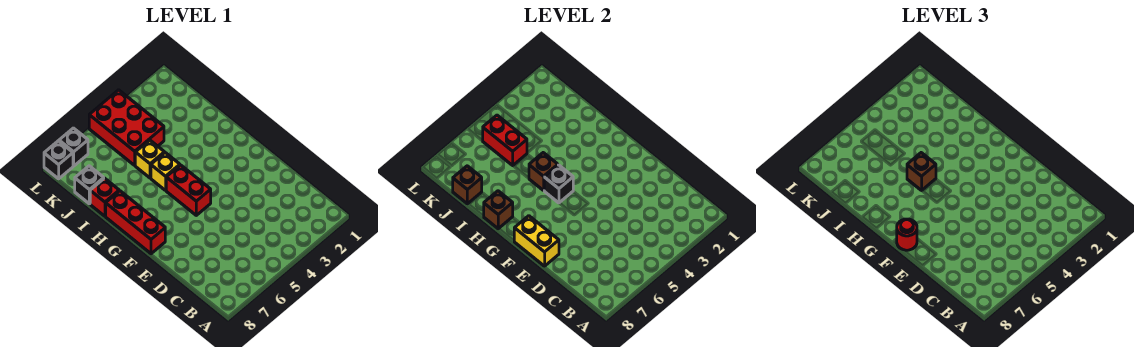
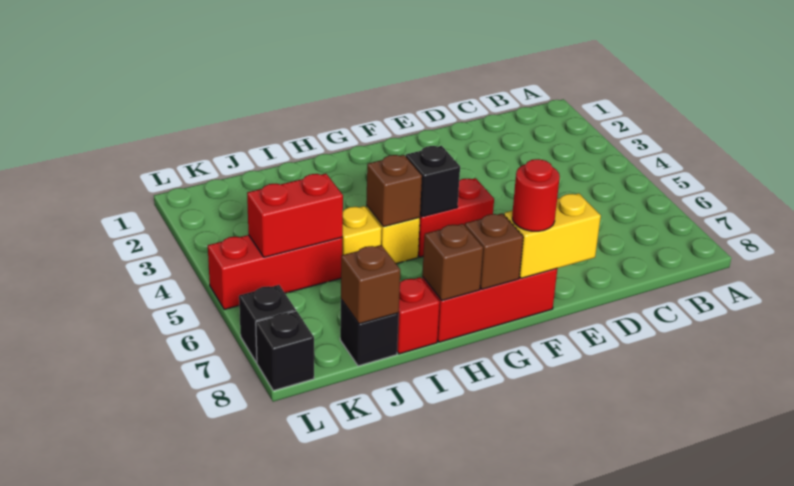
brown 1x1 brick [907,153,936,190] -> brown 1x1 brick moved to [465,213,523,289]
red 2x3 brick [89,90,164,165] -> red 1x3 brick [208,235,342,310]

